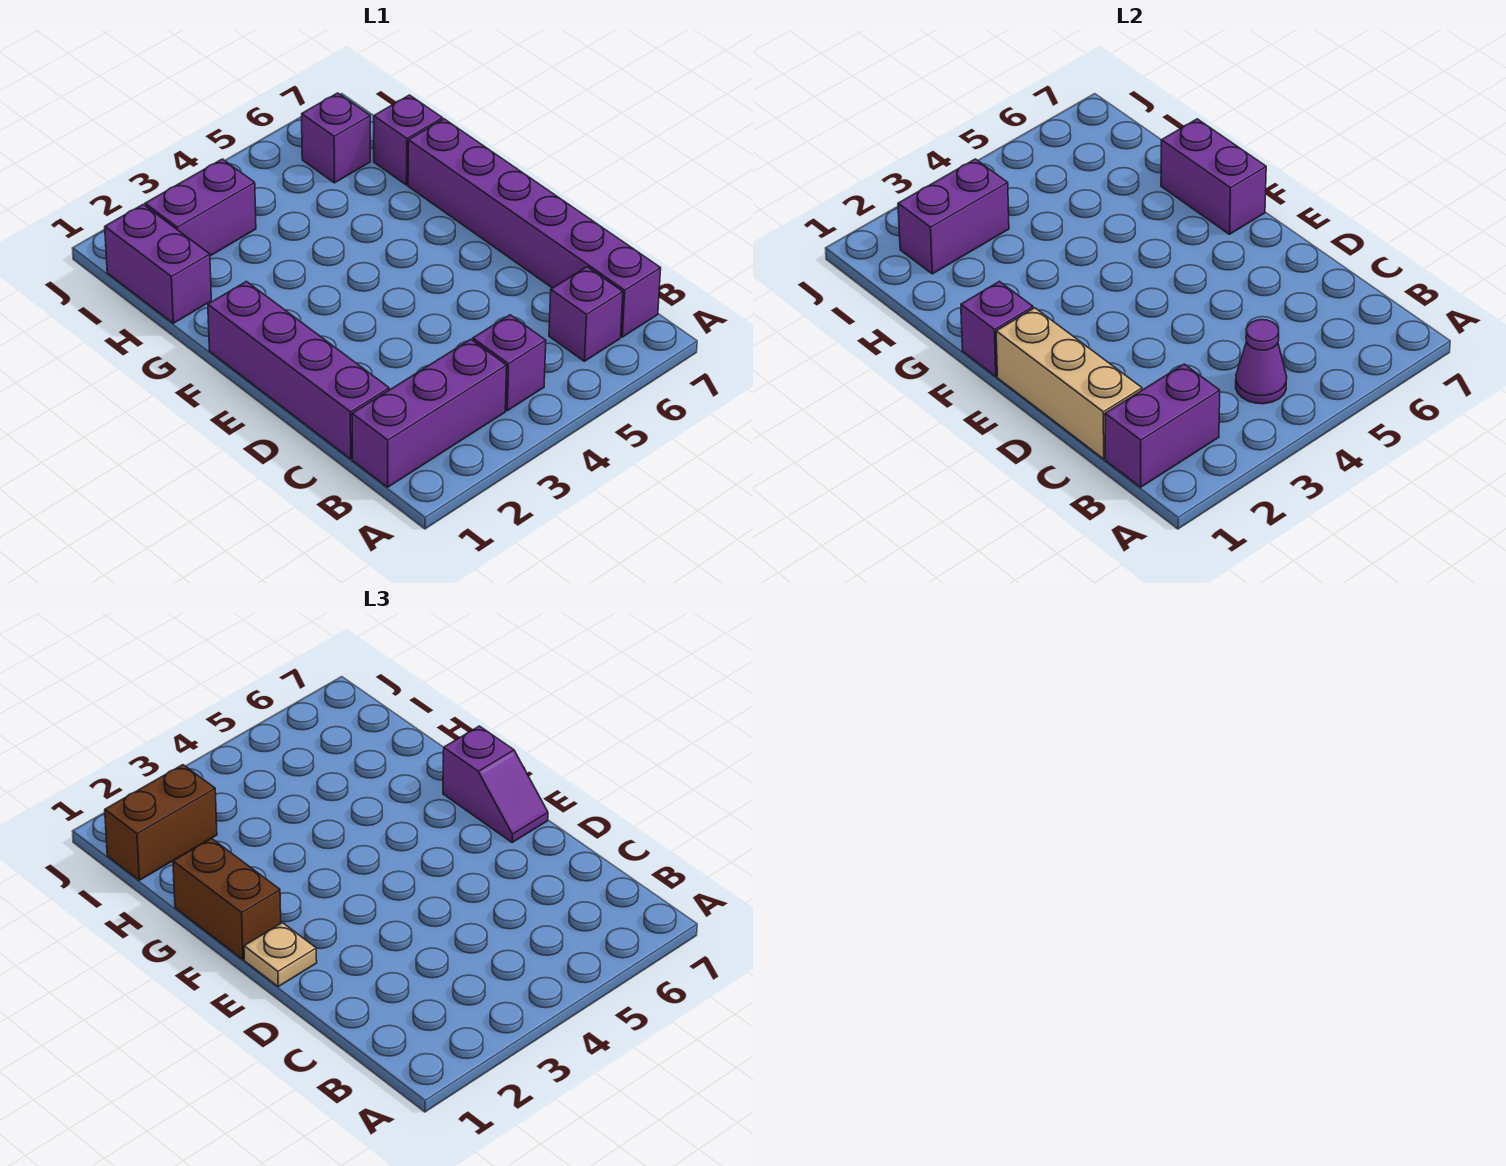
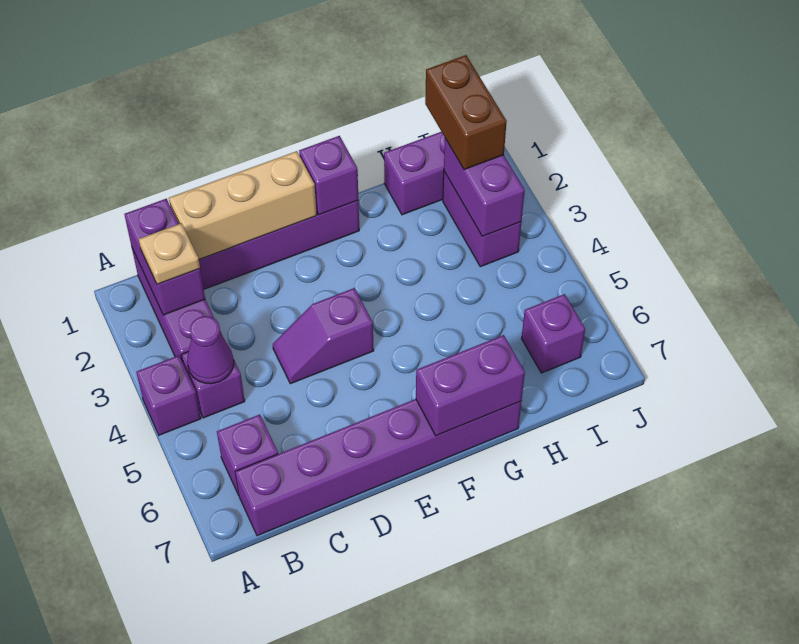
tan 1x1 plate [244,923,317,987] -> tan 1x1 plate moved to [139,223,200,284]
purple 1x2 slope [443,726,548,842] -> purple 1x2 slope moved to [273,288,374,384]
brown 1x2 brick [173,838,281,959] -> none
purple 1x1 brick [374,95,443,185] -> purple 1x1 brick moved to [136,355,201,435]

